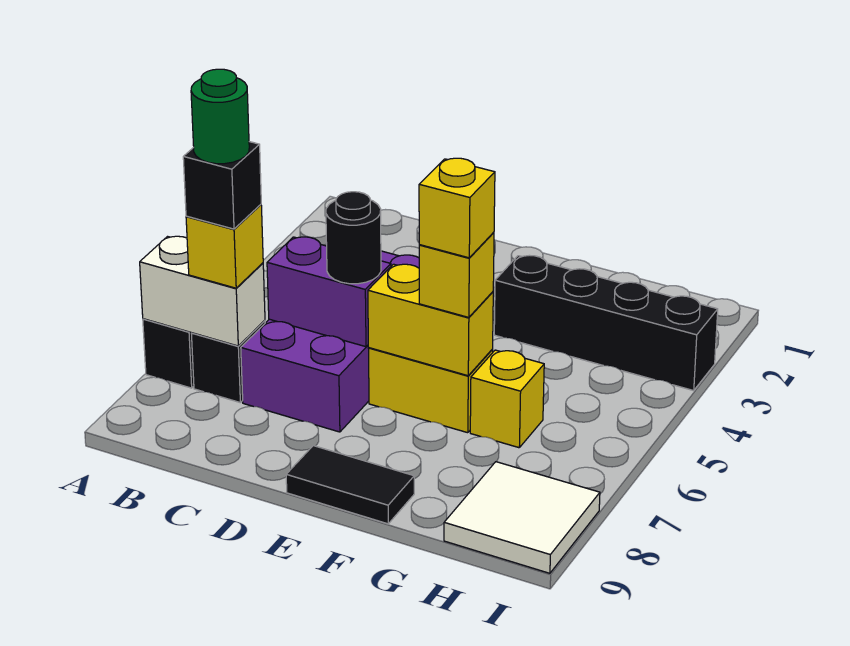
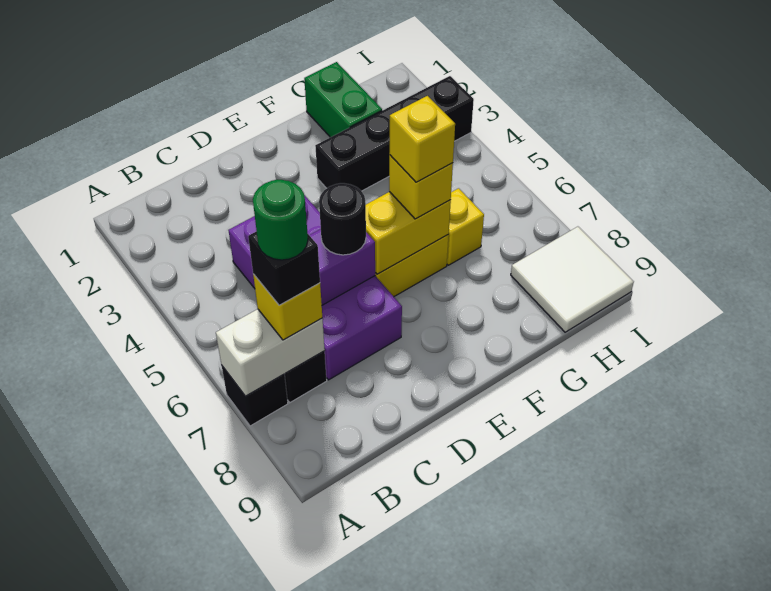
black 1x2 tile [286,446,414,524] -> none
none -> green 1x2 brick [304,62,382,137]

